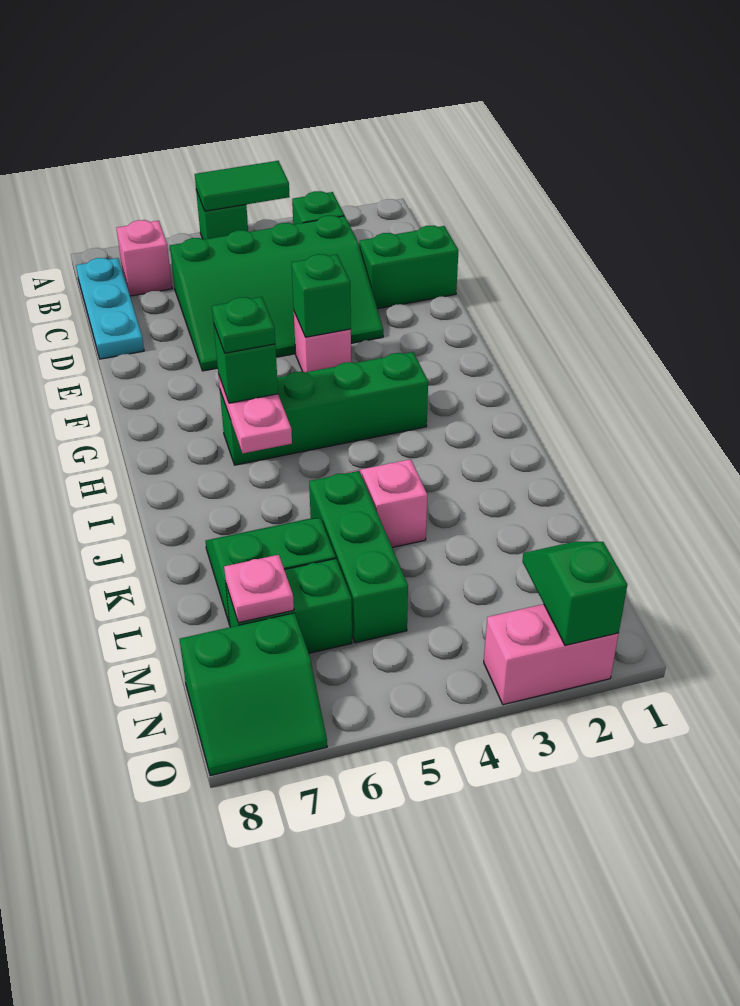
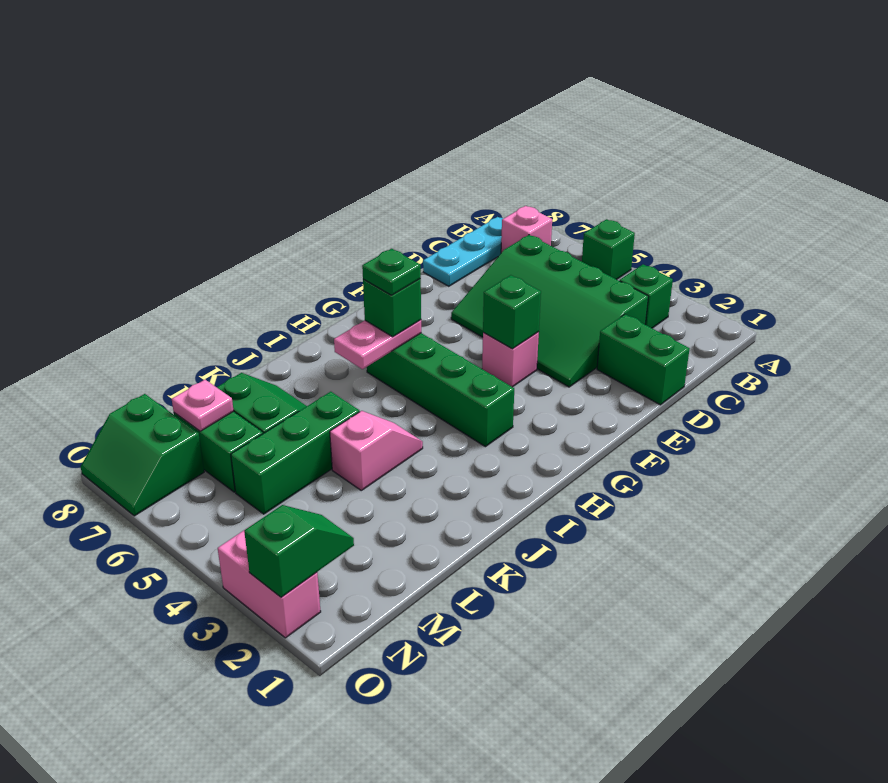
green 1x2 tile [195,161,290,211] -> none

